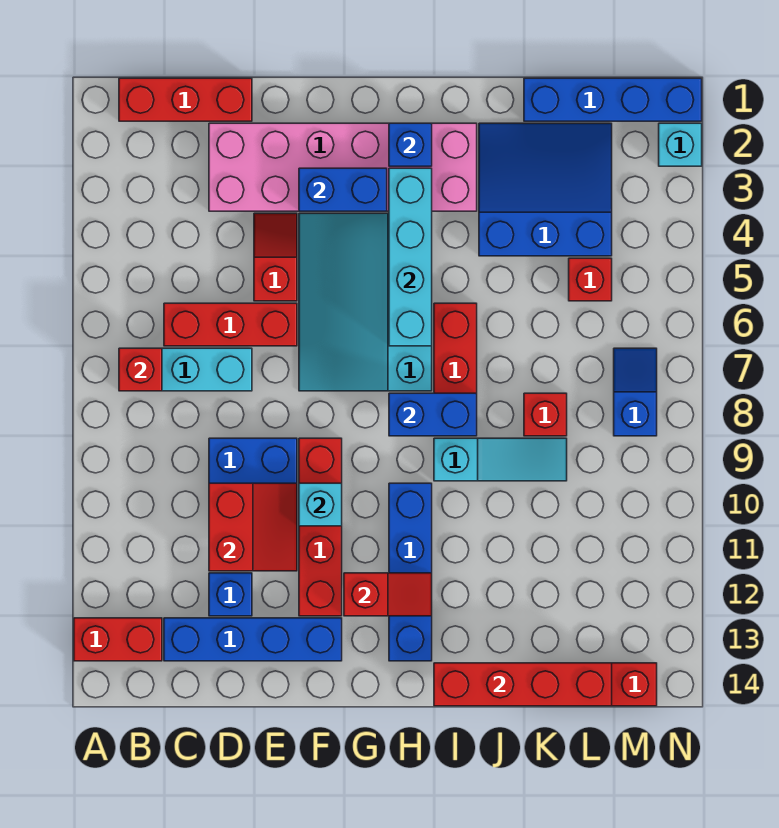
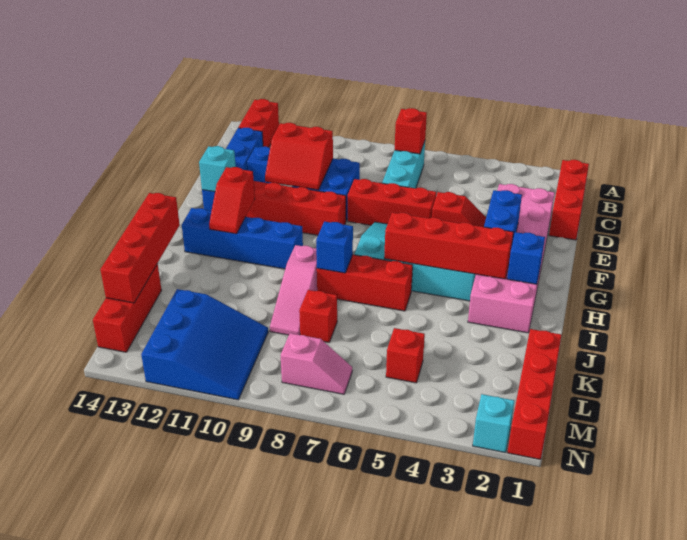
red 1x3 brick [164,303,297,346] -> red 1x3 brick turned to [348,179,436,225]
cyan 1x1 brick [299,483,342,526] -> cyan 1x1 brick moved to [199,146,236,192]
cyan 1x4 brick [389,168,432,346] -> red 1x4 brick [384,212,513,279]
blue 1x2 brick [389,393,477,436] -> blue 1x1 brick [316,221,353,273]
cyan 1x3 slope [434,438,567,481] -> pink 1x3 slope [270,245,317,335]
blue 3x3 slope [479,123,612,256] -> blue 3x3 slope moved to [141,289,268,400]
blue 1x4 brick [524,78,702,121] -> red 1x4 brick [508,329,562,460]
blue 1x2 slope [614,348,657,436] -> pink 1x2 slope [281,333,352,394]

